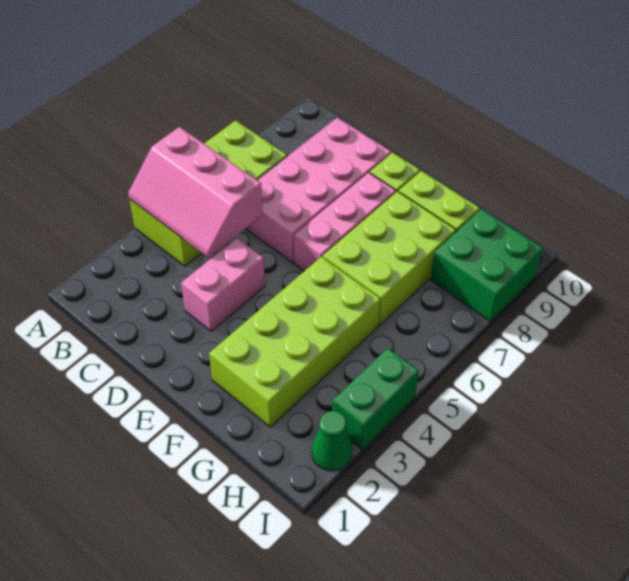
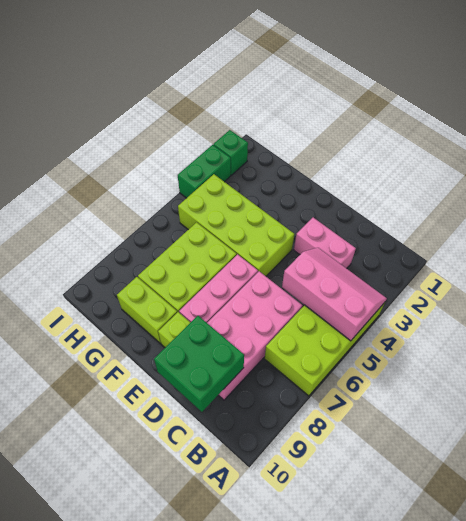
pink 1x2 brick [181,238,265,331] -> pink 1x2 brick turned to [294,218,356,268]
lime 2x4 brick [209,257,381,427] -> lime 2x4 brick turned to [178,174,294,276]
green 2x2 brick [431,209,543,321] -> green 2x2 brick moved to [154,316,244,412]
green 1x1 cone [312,411,353,471] -> green 1x1 brick [213,130,248,175]

